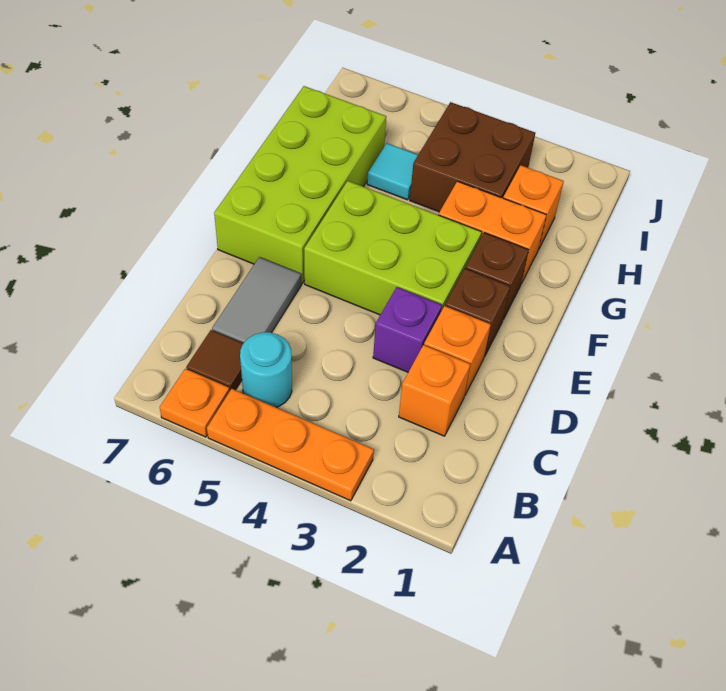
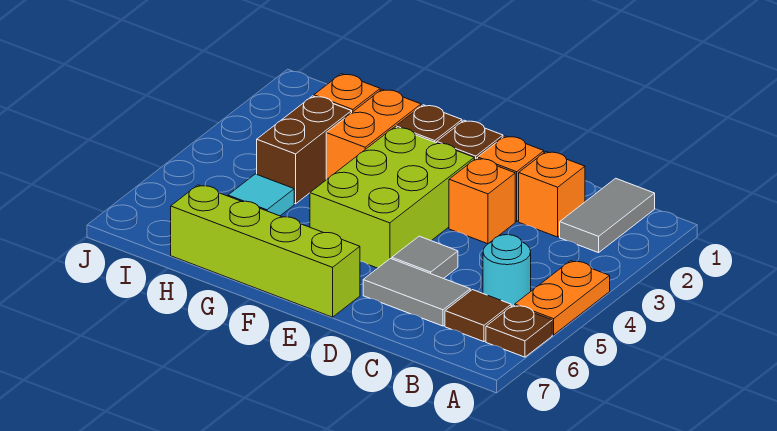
orange 1x3 plate [207,389,374,501] -> orange 1x2 plate [515,261,610,335]
orange 1x1 plate [160,369,230,437] -> brown 1x1 plate [486,305,552,357]
none -> grey 1x2 tile [560,178,655,253]
purple 1x1 brick [373,287,442,372] -> orange 1x1 brick [449,158,515,244]
none -> grey 1x1 tile [392,236,458,279]
lime 2x4 brick [214,86,386,283] -> lime 1x4 brick [171,185,360,317]
brown 2x2 brick [410,102,535,212] -> brown 1x2 brick [257,96,352,204]

